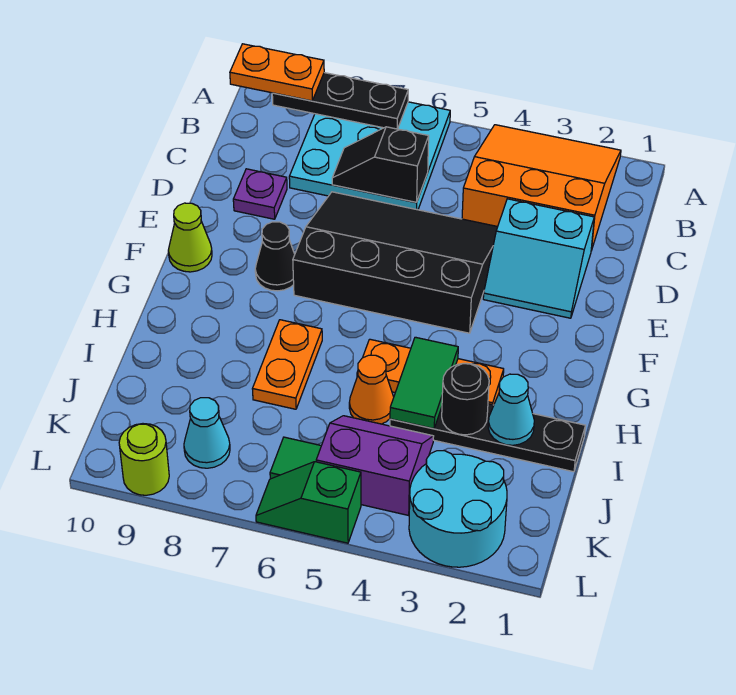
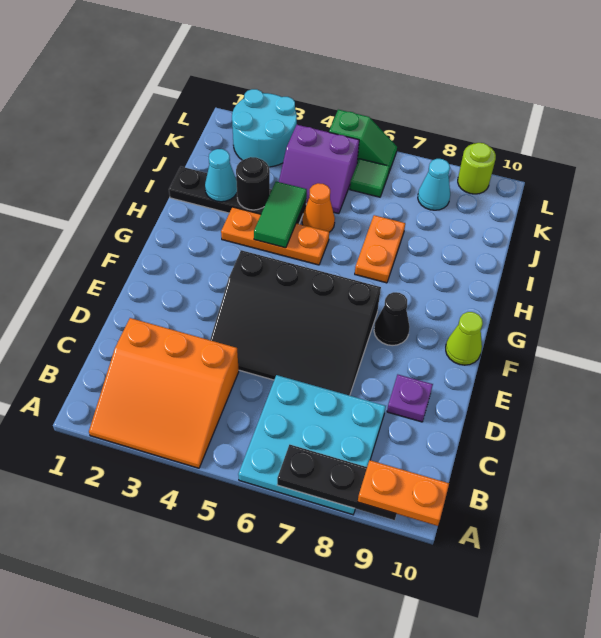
black 1x2 slope [332,127,429,202] -> none
cyan 2x2 slope [483,199,594,318] -> none

